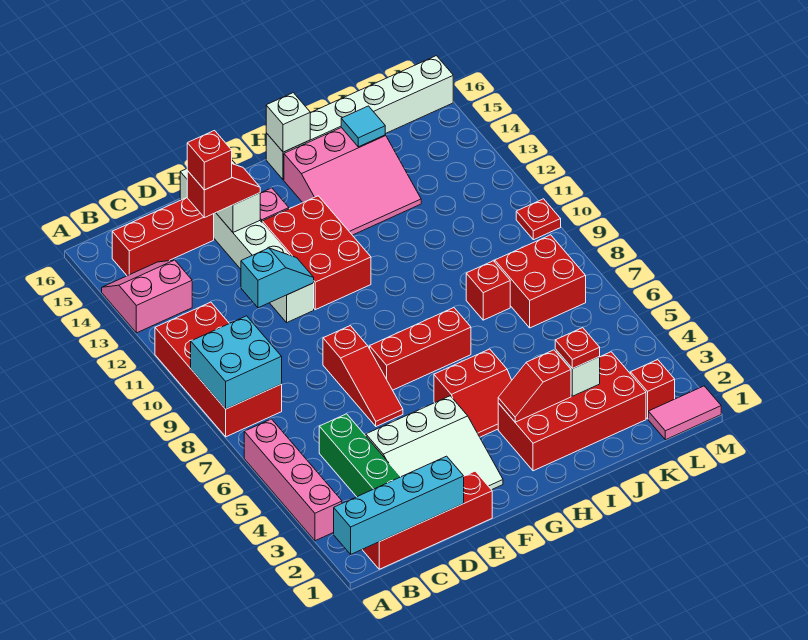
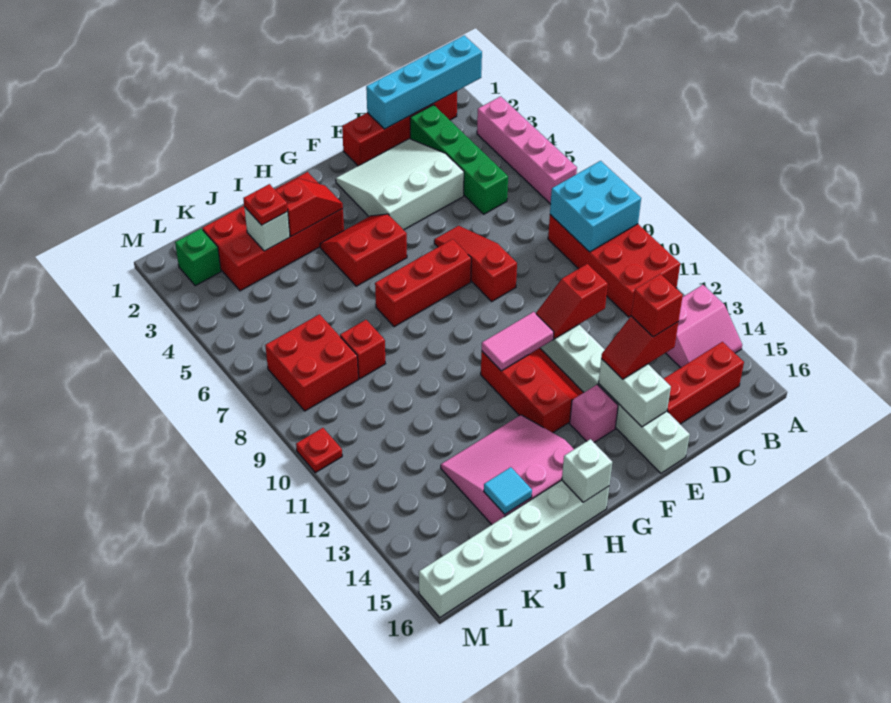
cyan 1x2 slope [241,248,314,308] -> red 1x2 slope [536,264,608,339]
red 2x3 brick [262,196,371,310] -> red 2x3 slope [481,348,584,433]
pink 1x2 tile [648,386,721,440] -> pink 1x2 tile moved to [482,312,554,371]
red 1x1 brick [631,360,675,419] -> green 1x1 brick [175,229,221,286]

